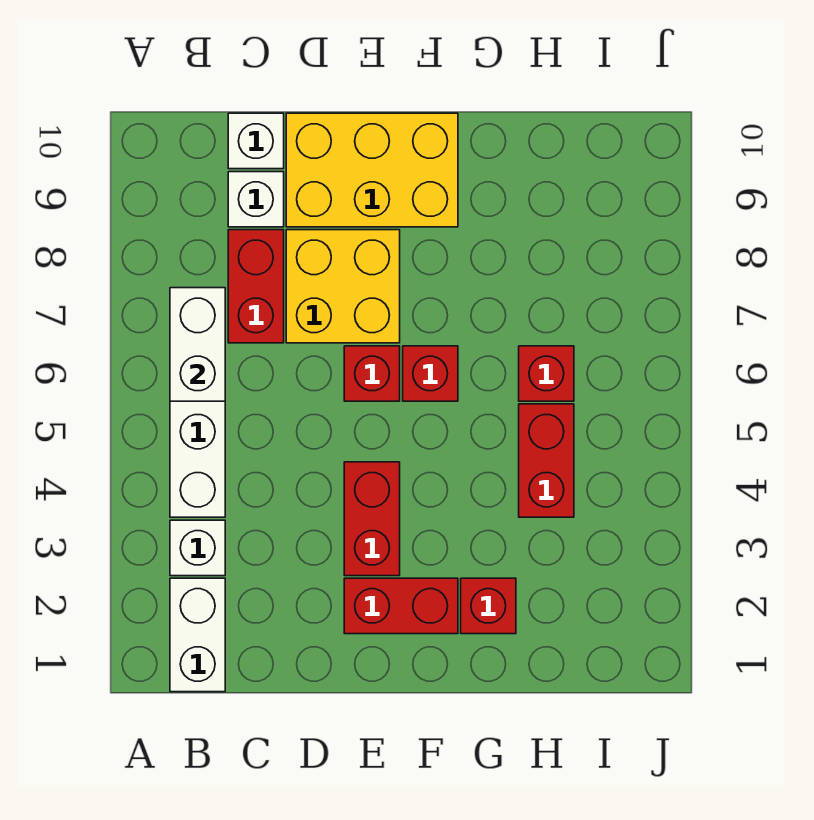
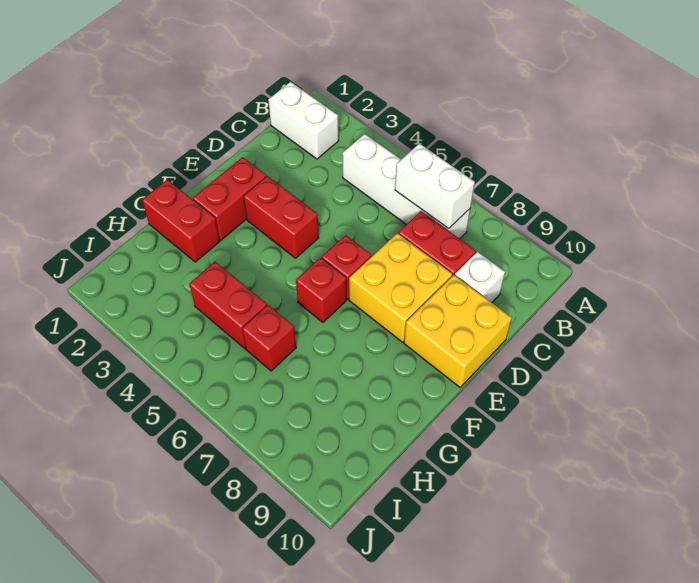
white 1x1 brick [170,520,225,576] -> none
white 1x1 brick [228,113,284,169] -> none
yellow 2x3 brick [286,113,458,227] -> yellow 2x2 brick [404,275,512,387]
red 1x1 brick [461,578,516,634] -> red 1x2 brick [142,180,220,262]

